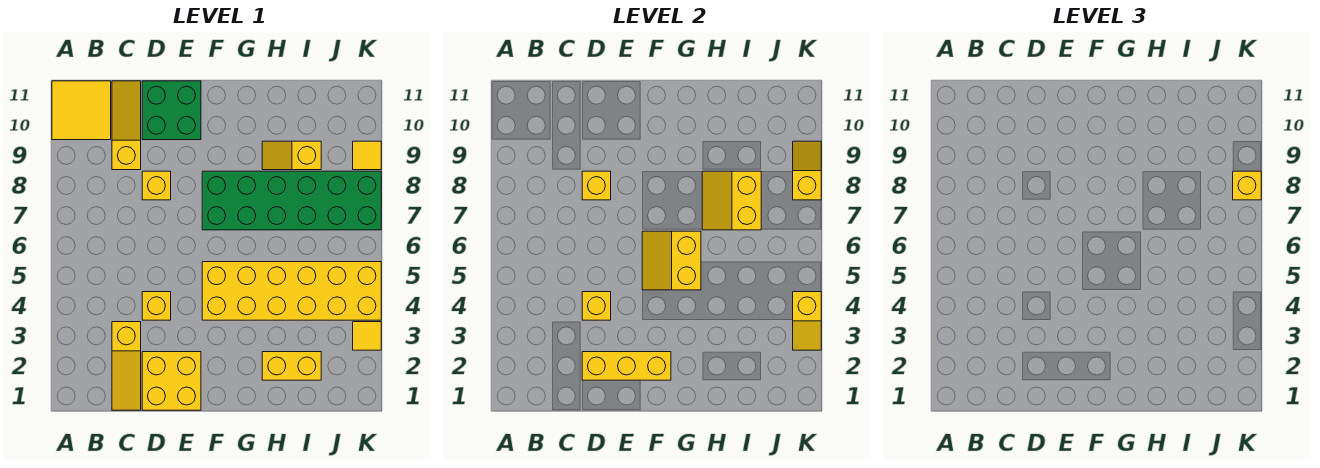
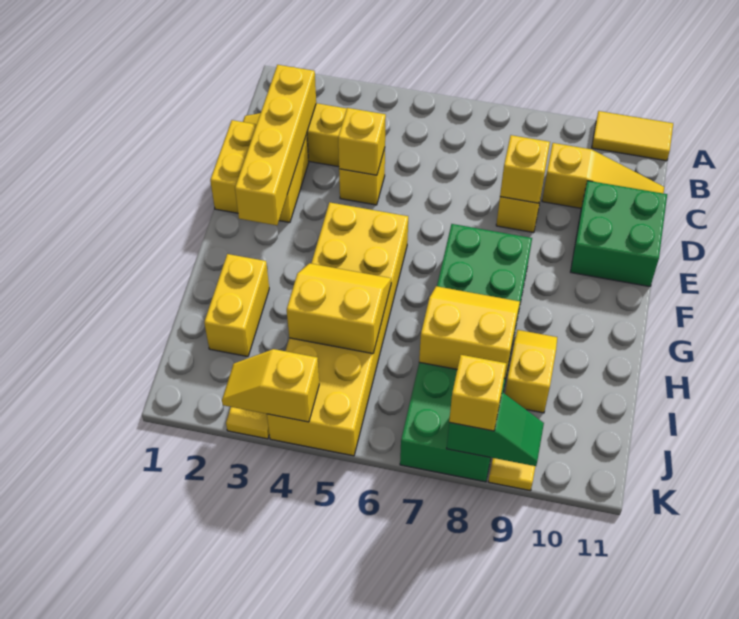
yellow 2x2 tile [52,81,111,140] -> yellow 1x2 tile [592,111,673,161]
yellow 1x3 brick [582,352,671,380] -> yellow 1x4 brick [235,65,316,225]
yellow 2x2 slope [642,231,701,290] -> yellow 2x2 slope moved to [287,263,391,354]
yellow 1x2 slope [793,141,821,200] -> green 1x2 slope [447,392,544,466]

